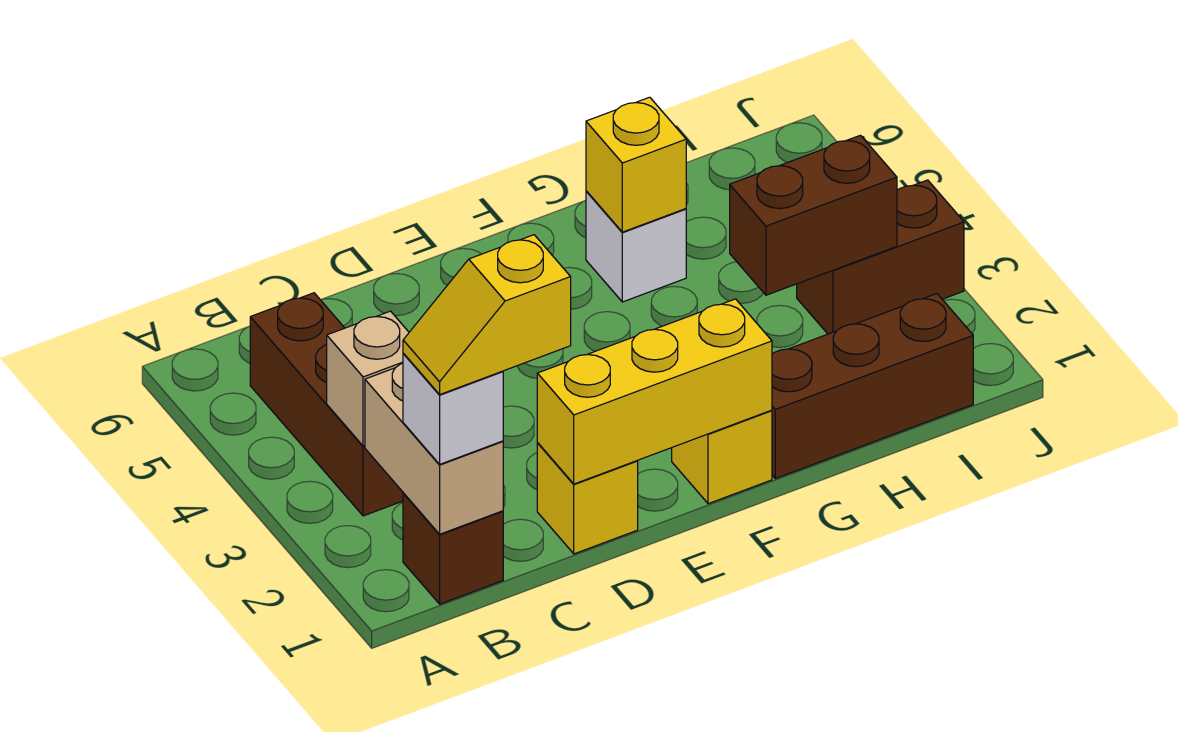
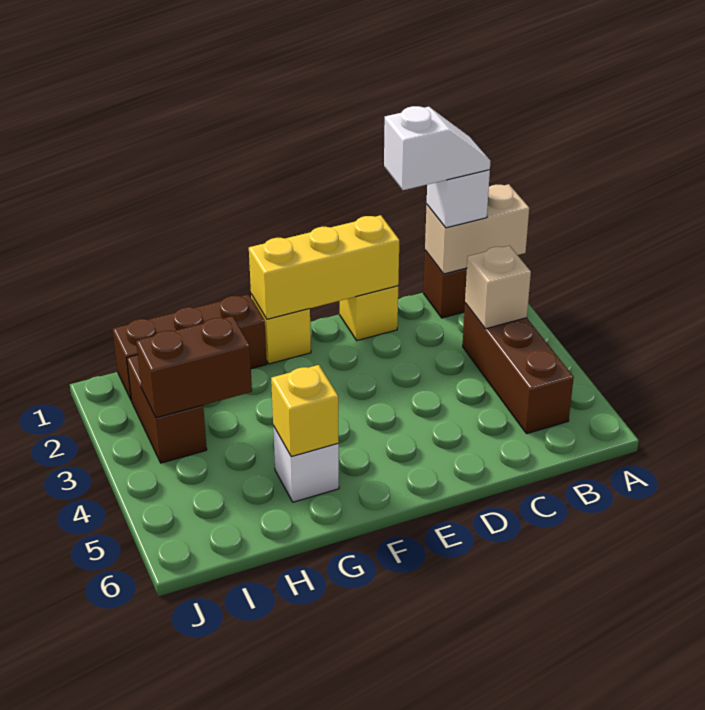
tan 1x2 brick [365,363,503,534] -> tan 1x2 brick turned to [425,184,529,274]
yellow 1x2 slope [403,235,571,394] -> white 1x2 slope [384,106,490,190]
brown 1x2 brick [797,180,964,334] -> brown 1x2 brick turned to [127,355,207,463]

